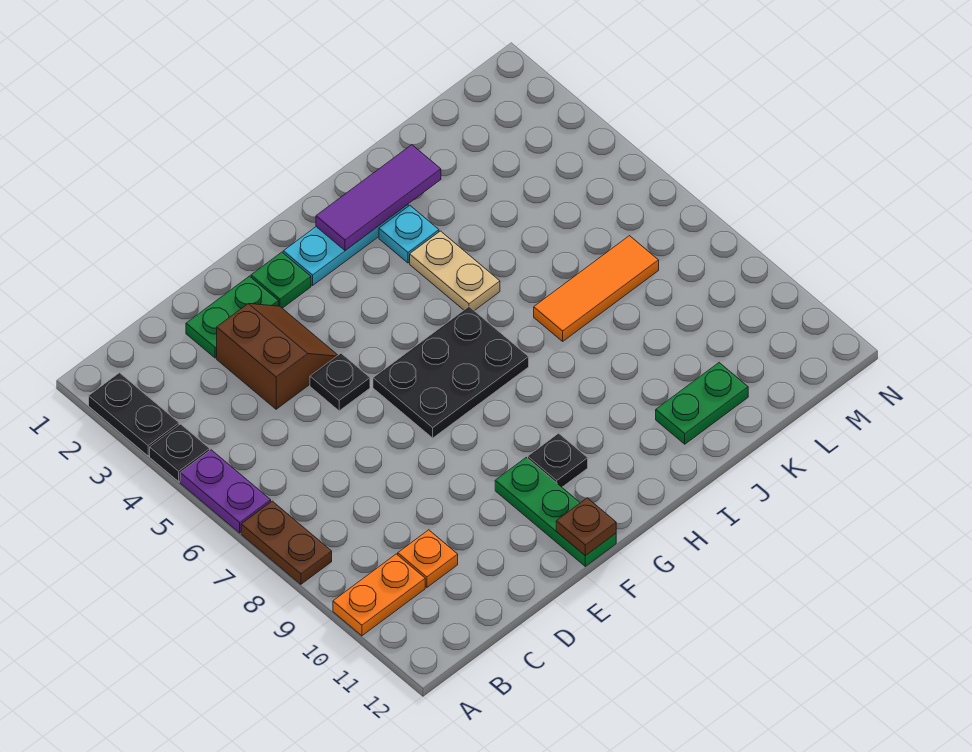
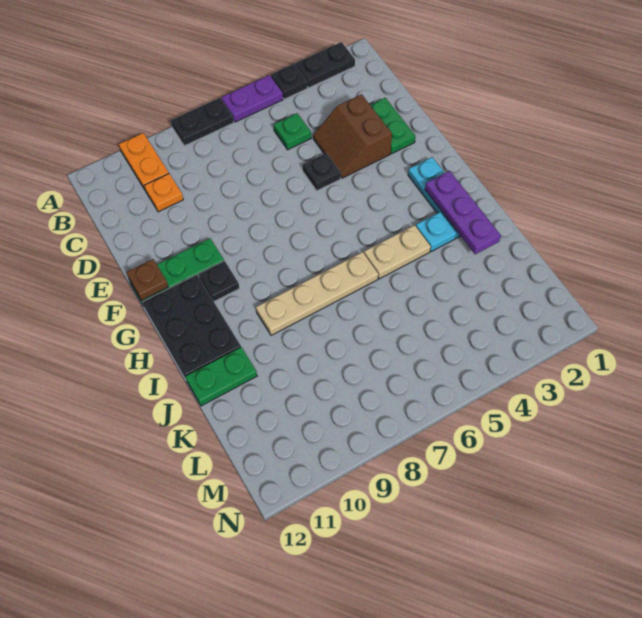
brown 1x2 plate [241,501,332,584] -> black 1x2 plate [171,98,234,146]
brown 2x2 slope [217,304,338,409] -> brown 2x2 slope turned to [313,94,392,178]
green 1x1 plate [251,252,311,308] -> green 1x1 plate moved to [274,113,311,150]
black 2x3 plate [373,307,529,438] -> black 2x3 plate moved to [142,275,241,379]
purple 1x3 tile [316,145,441,251] -> purple 1x3 plate [425,171,501,254]
none -> tan 1x4 plate [256,252,378,336]
orange 1x3 tile [534,236,659,341] -> none
green 1x2 plate [656,363,748,444] -> green 1x2 plate turned to [185,347,257,406]

